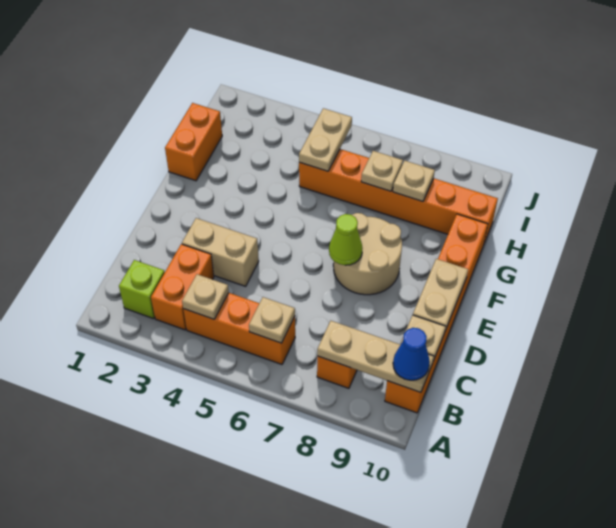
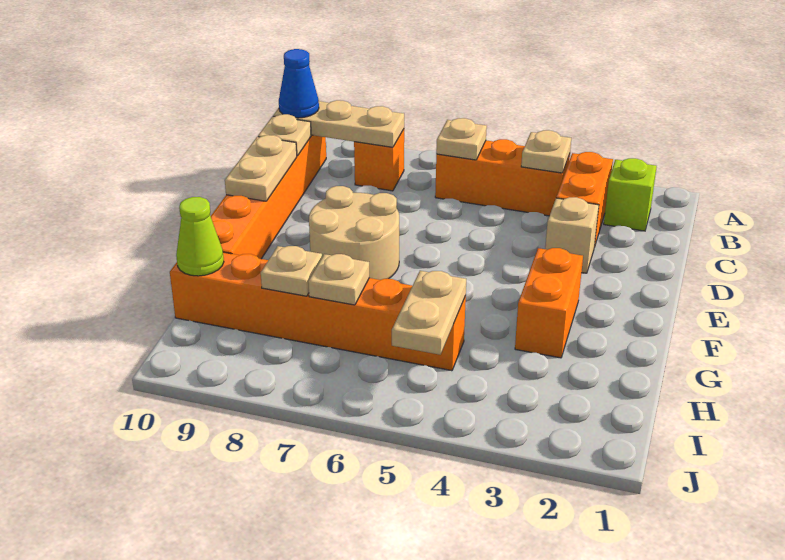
tan 1x2 brick [182,218,259,286] -> tan 1x1 brick [545,197,599,273]
lime 1x1 cone [329,214,363,265] -> lime 1x1 cone moved to [176,197,224,276]
orange 1x2 brick [165,103,222,181] -> orange 1x2 brick moved to [515,248,583,358]

